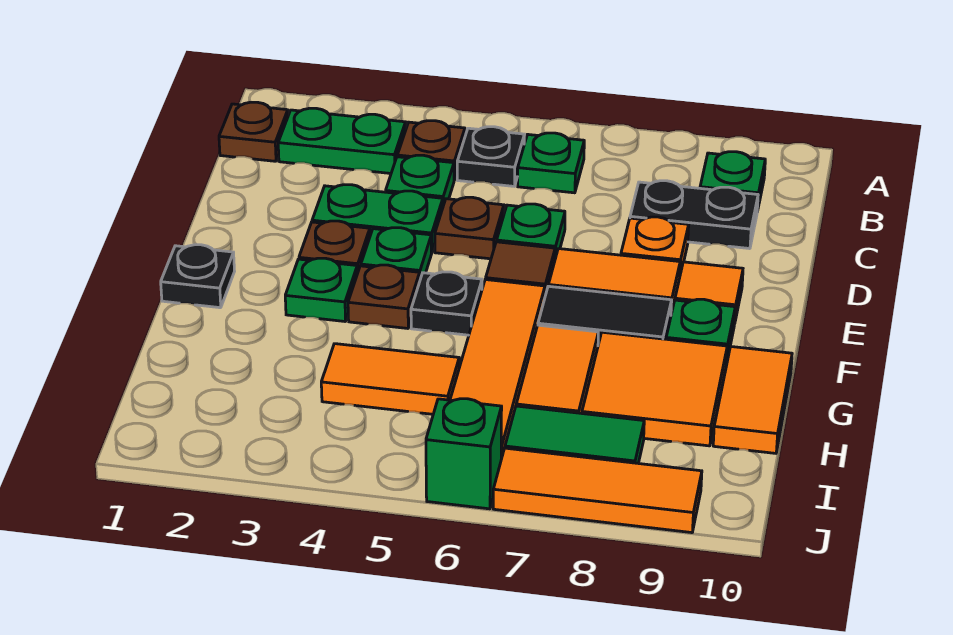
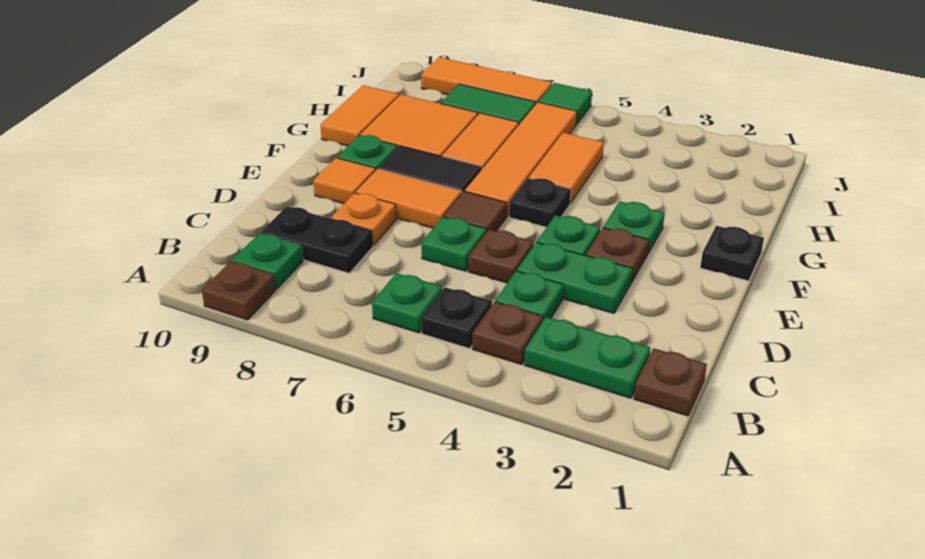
brown 1x1 plate [348,265,420,328] -> brown 1x1 plate moved to [202,261,276,320]
orange 1x2 tile [321,344,459,414] -> orange 1x2 tile turned to [529,133,604,203]
green 1x1 brick [426,399,502,509] -> green 1x1 tile [539,83,592,125]

